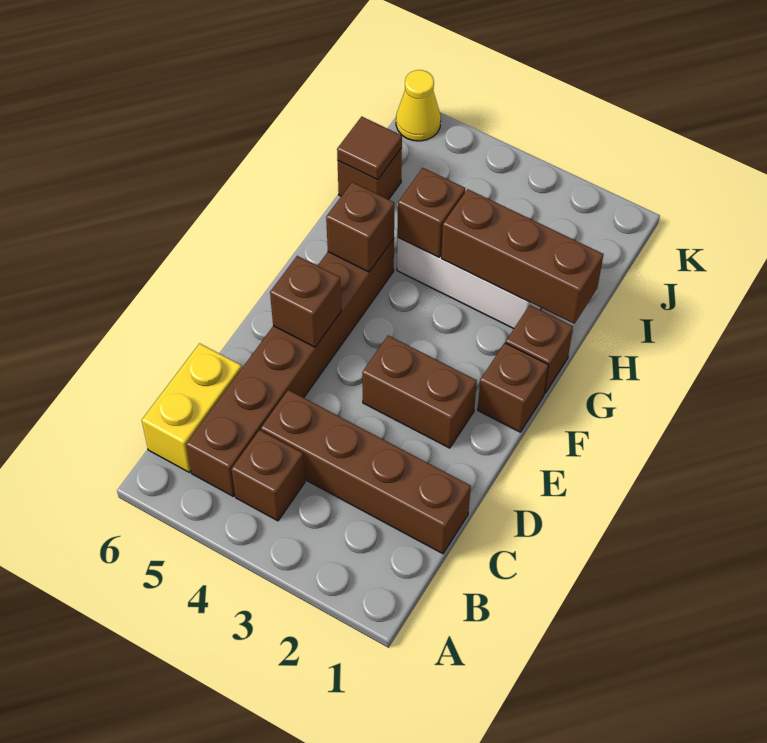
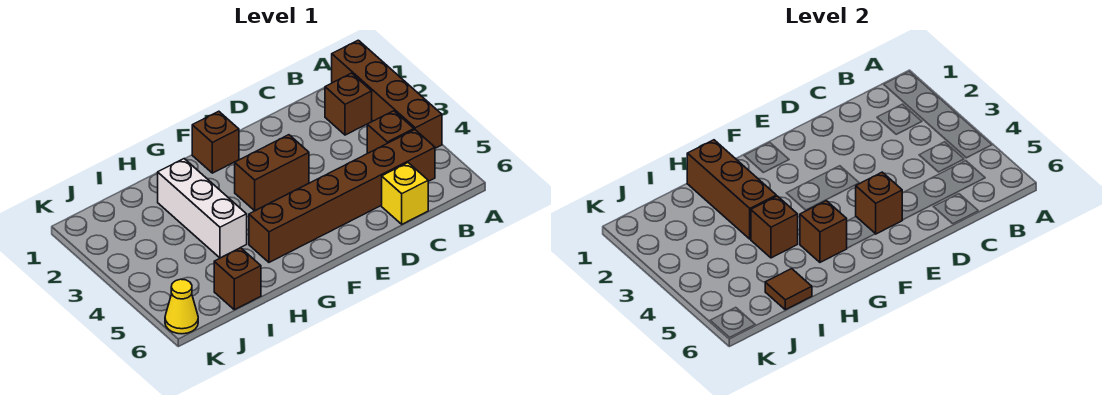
yellow 1x2 brick [142,343,242,472] -> yellow 1x1 brick [382,163,428,224]
brown 1x4 brick [261,390,471,554] -> brown 1x4 brick moved to [332,40,442,148]
brown 1x2 brick [362,336,477,448] -> brown 1x2 brick turned to [235,135,309,211]
brown 1x1 brick [506,305,573,394] -> brown 1x1 brick moved to [325,73,372,135]

